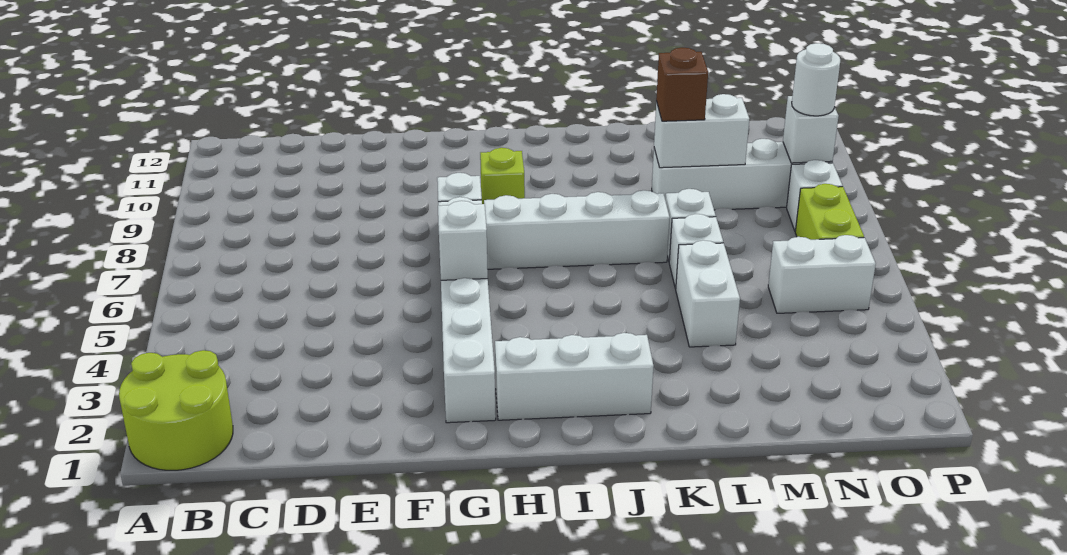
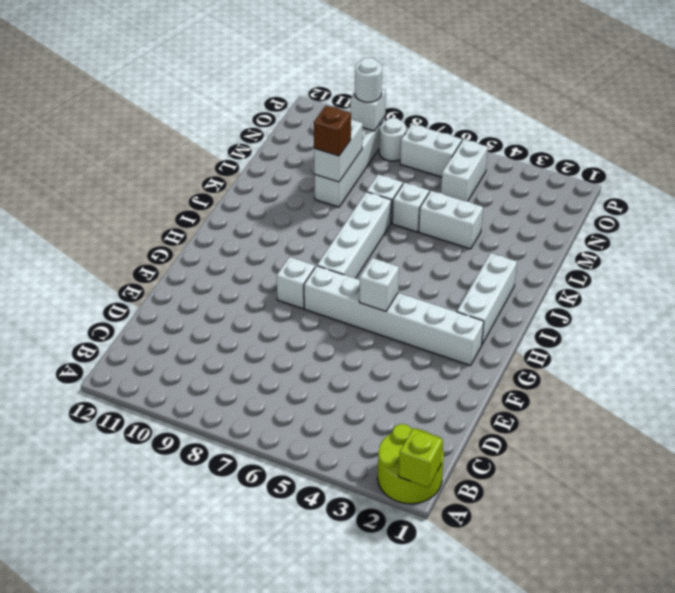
lime 1x1 brick [480,148,525,204] -> lime 1x1 brick moved to [399,429,443,487]
lime 1x2 brick [795,184,864,240] -> white 1x2 brick [400,124,462,177]
white 1x1 brick [787,160,842,231] -> white 1x1 round brick [379,118,406,161]

